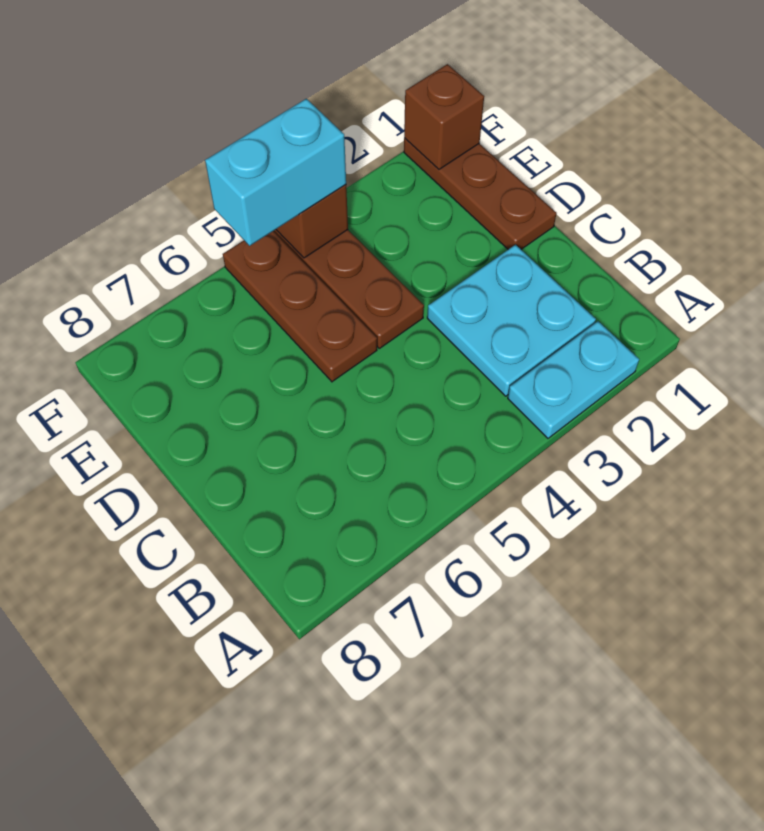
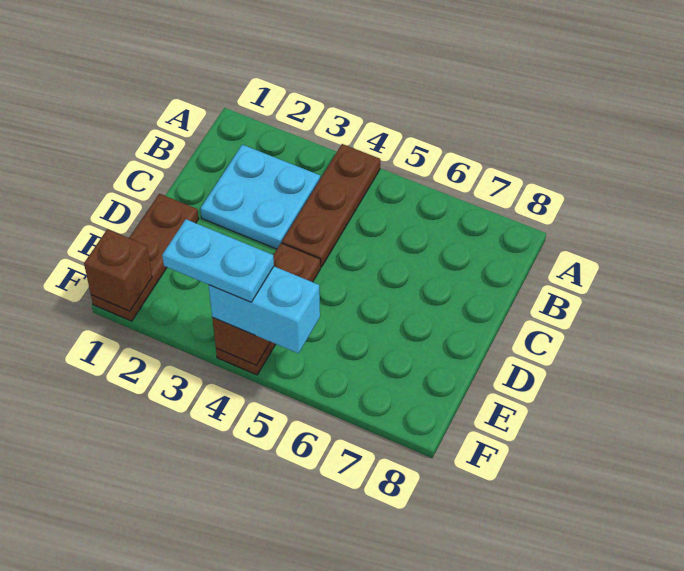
cyan 1x2 plate [508,321,639,438] -> cyan 1x2 plate moved to [162,219,274,302]
brown 1x3 plate [223,231,377,382] -> brown 1x3 plate moved to [282,144,380,267]

